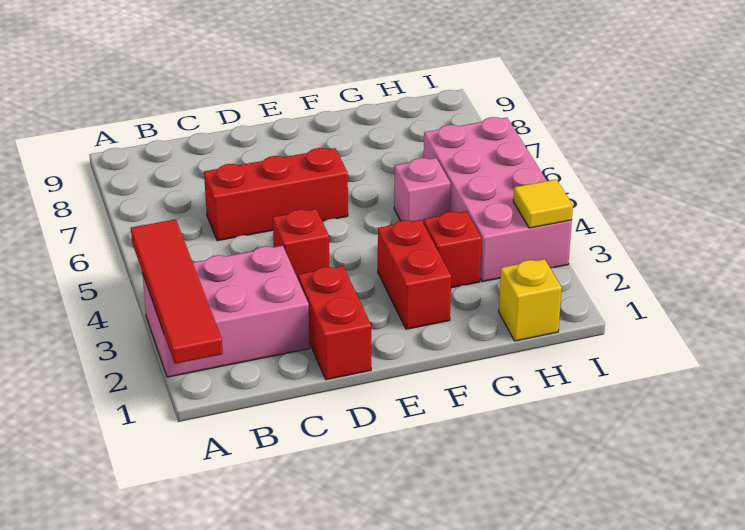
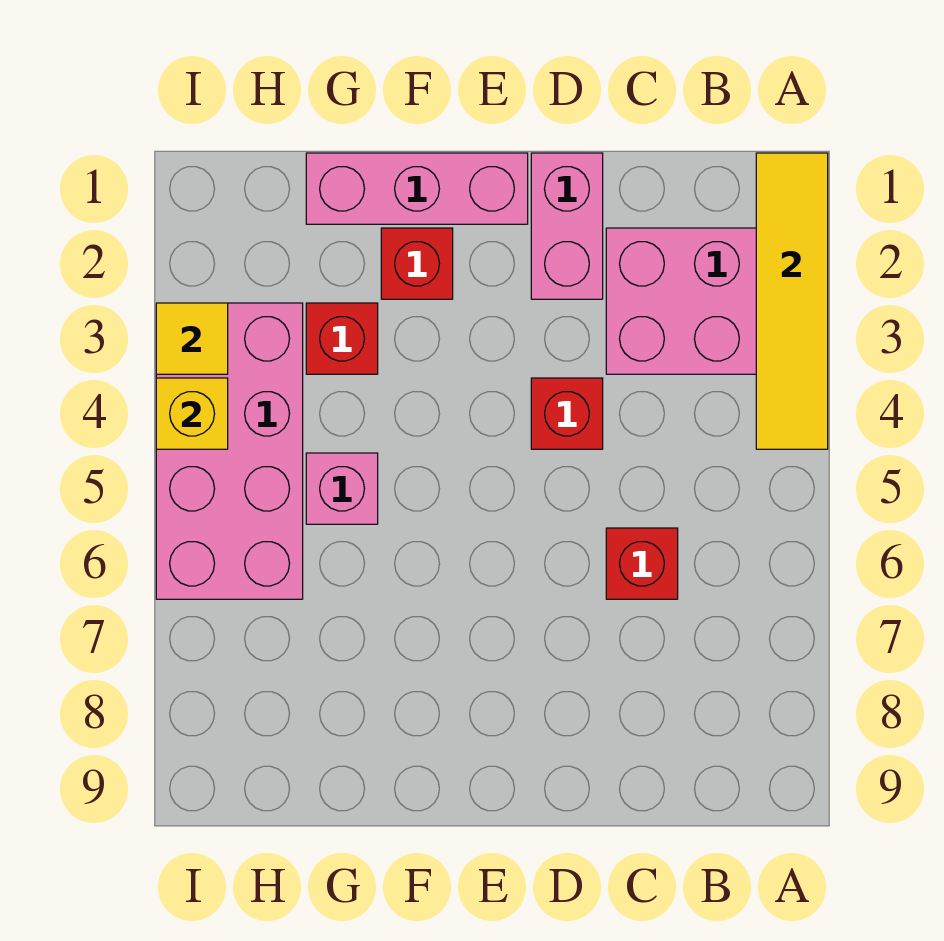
red 1x4 tile [131,219,223,364] -> yellow 1x4 tile [756,153,828,449]
red 1x3 brick [204,148,348,241] -> red 1x1 brick [606,528,678,599]
red 1x2 brick [298,266,371,380] -> pink 1x2 brick [531,153,603,299]
none -> pink 1x3 brick [306,153,528,224]
red 1x2 brick [378,220,451,329] -> red 1x1 brick [381,228,453,299]
yellow 1x1 brick [499,259,562,341] -> yellow 1x1 brick moved to [156,378,228,449]

